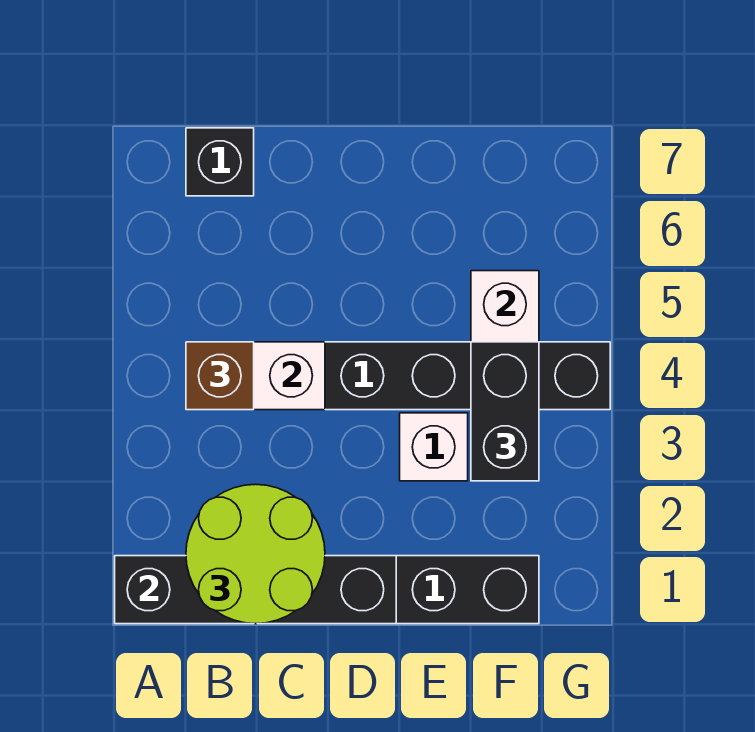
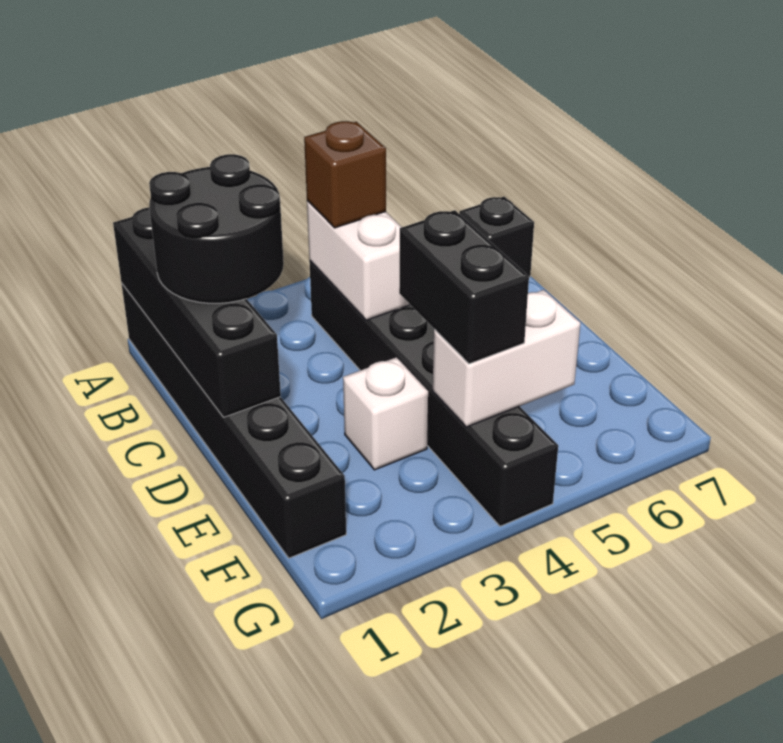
lime 2x2 round brick [186,484,325,624] -> black 2x2 round brick [149,154,284,303]
black 1x2 brick [471,342,539,481] -> black 1x2 brick turned to [399,210,529,364]

